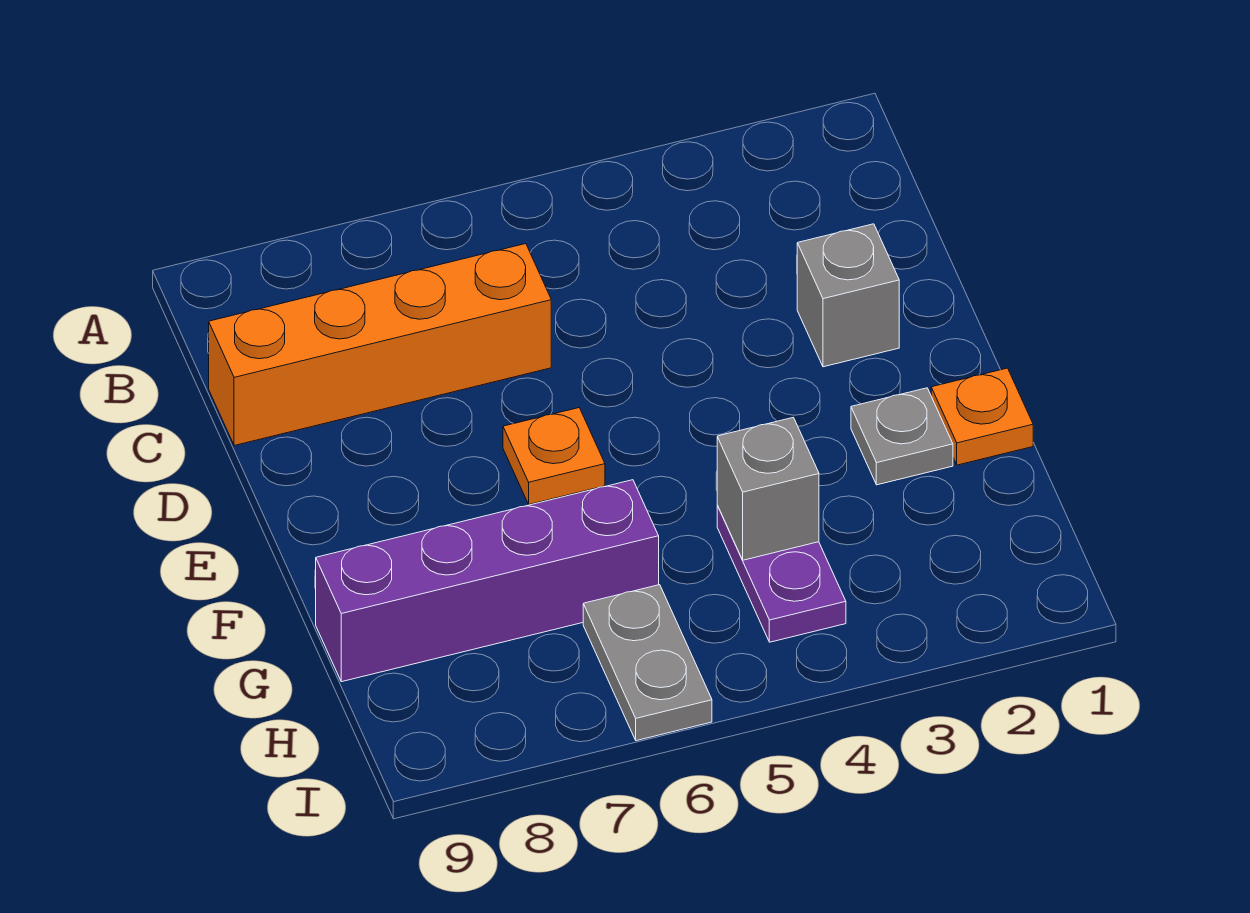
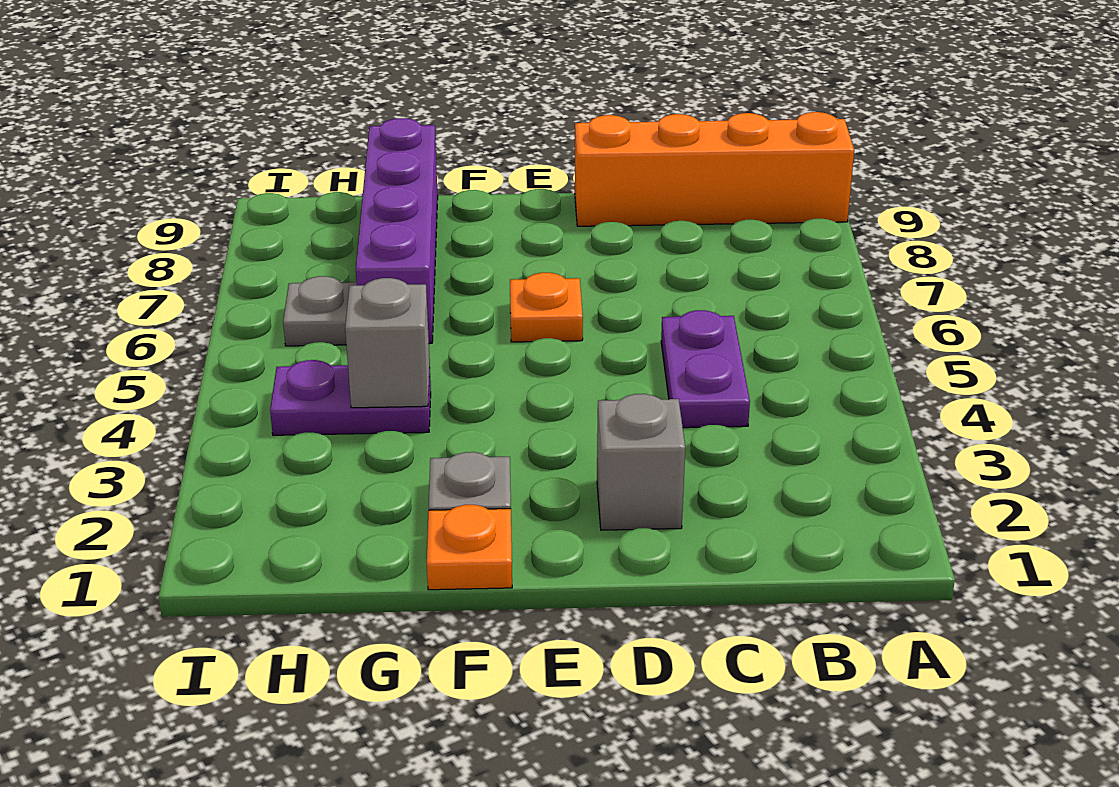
none -> purple 1x2 plate [661,310,750,428]
orange 1x4 brick [209,244,551,446] -> orange 1x4 brick turned to [575,112,854,226]
grey 1x2 plate [583,585,712,741] -> grey 1x1 plate [283,276,357,346]

